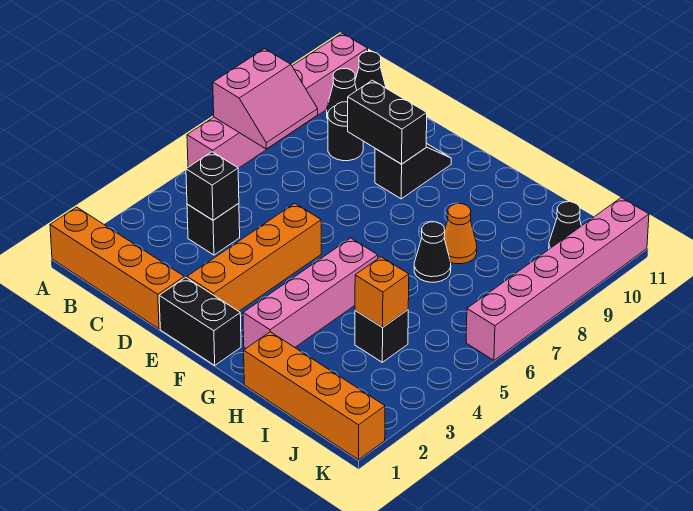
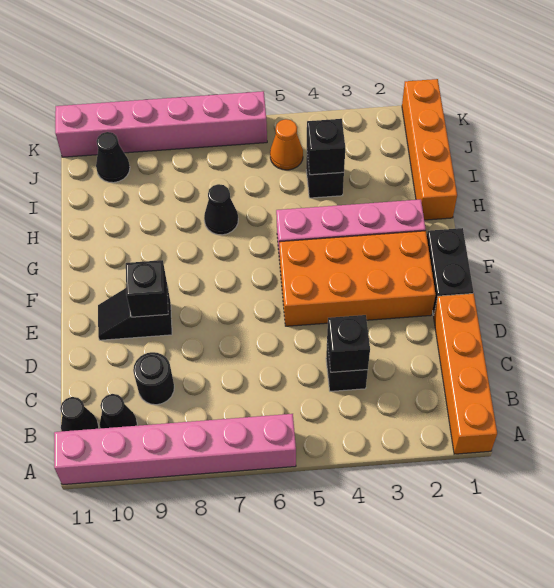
pink 2x2 slope [213,49,318,149] -> none
black 1x2 brick [348,80,427,164] -> black 1x1 brick [126,260,168,317]
orange 1x4 brick [187,203,321,311] -> orange 2x4 brick [279,231,436,326]
orange 1x1 cone [444,204,477,264] -> orange 1x1 cone moved to [270,119,303,170]
orange 1x1 brick [355,257,409,327] -> black 1x1 brick [307,119,345,175]

